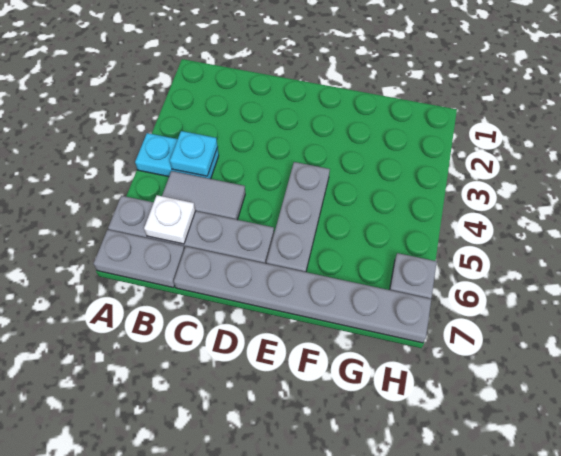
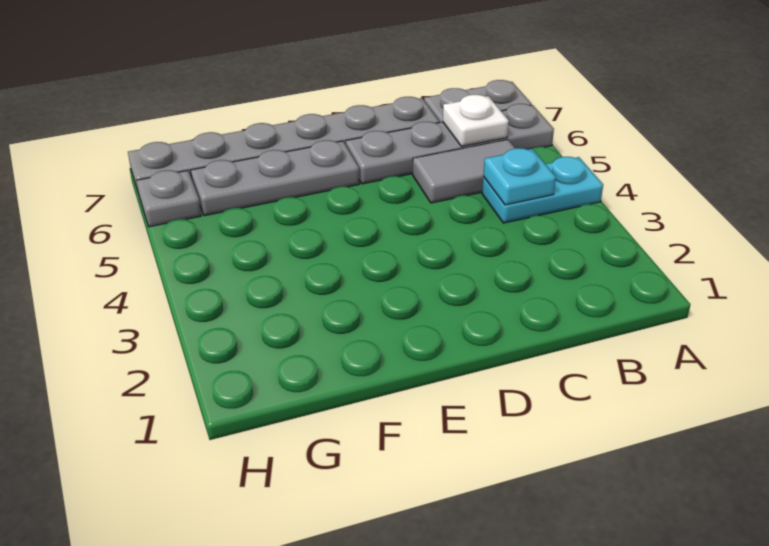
grey 1x3 plate [266,162,330,272] -> grey 1x3 plate turned to [191,140,359,216]

